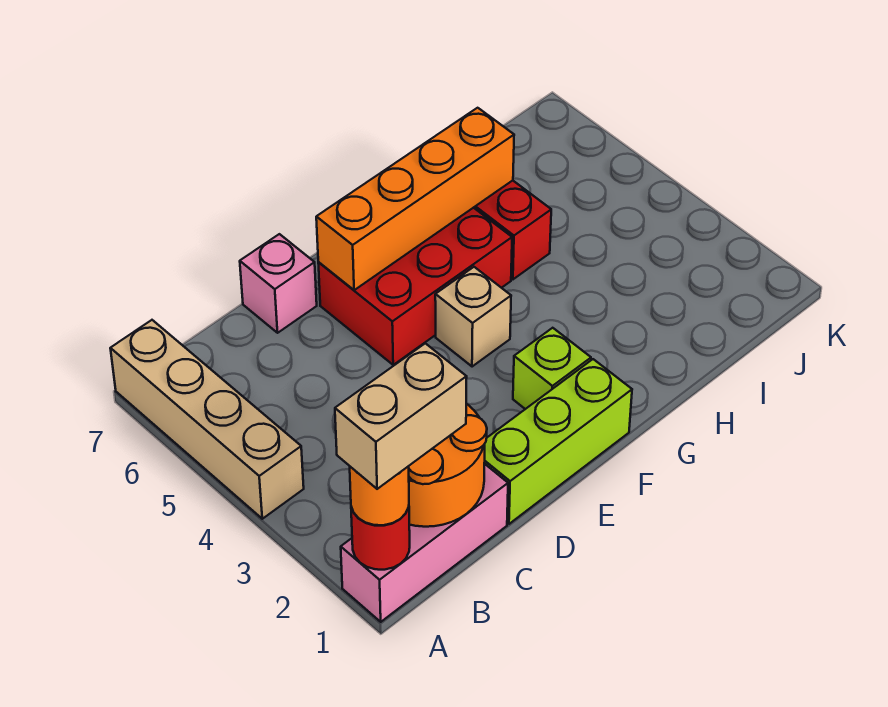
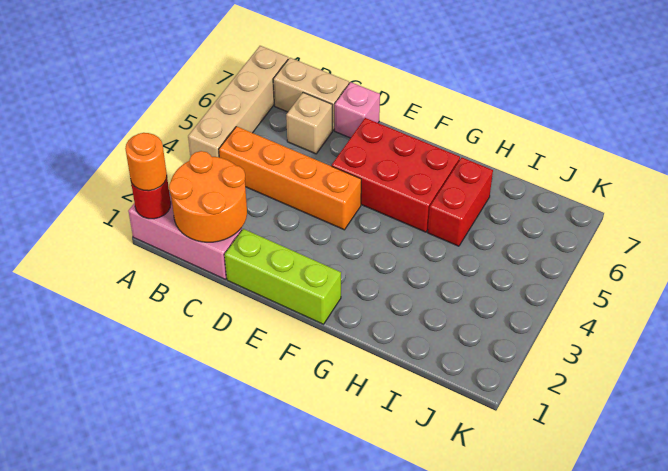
tan 1x2 brick [335,343,467,489] -> tan 1x2 brick moved to [273,58,349,131]
orange 1x4 brick [316,108,514,290] -> orange 1x4 brick moved to [219,126,361,230]
lime 1x1 brick [513,328,591,409] -> none
tan 1x1 brick [435,267,511,367] -> tan 1x1 brick moved to [286,93,332,154]

